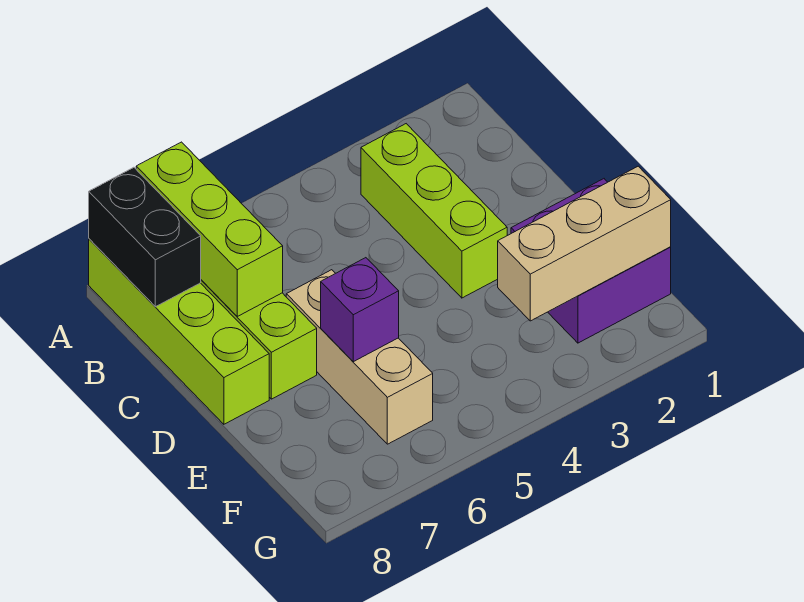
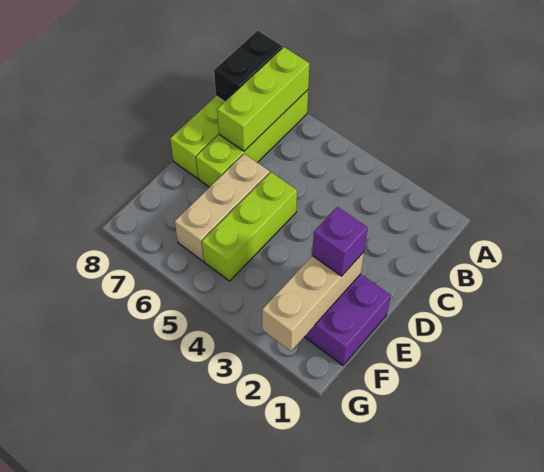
lime 1x3 brick [361,124,507,298] -> lime 1x3 brick moved to [202,172,297,281]
purple 1x1 brick [321,258,399,362] -> purple 1x1 brick moved to [312,207,368,276]
tan 1x3 brick [498,166,671,321] -> tan 1x3 brick turned to [262,252,364,351]

